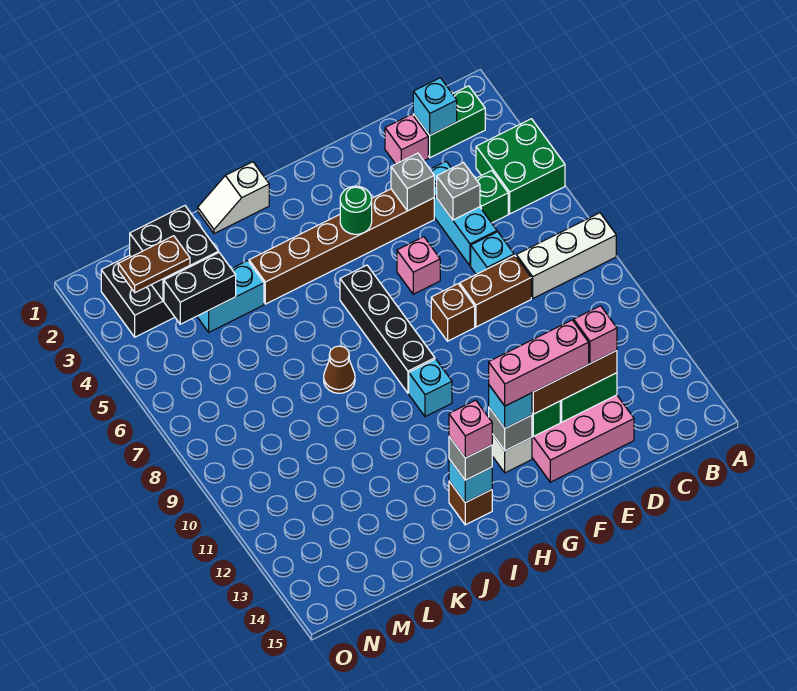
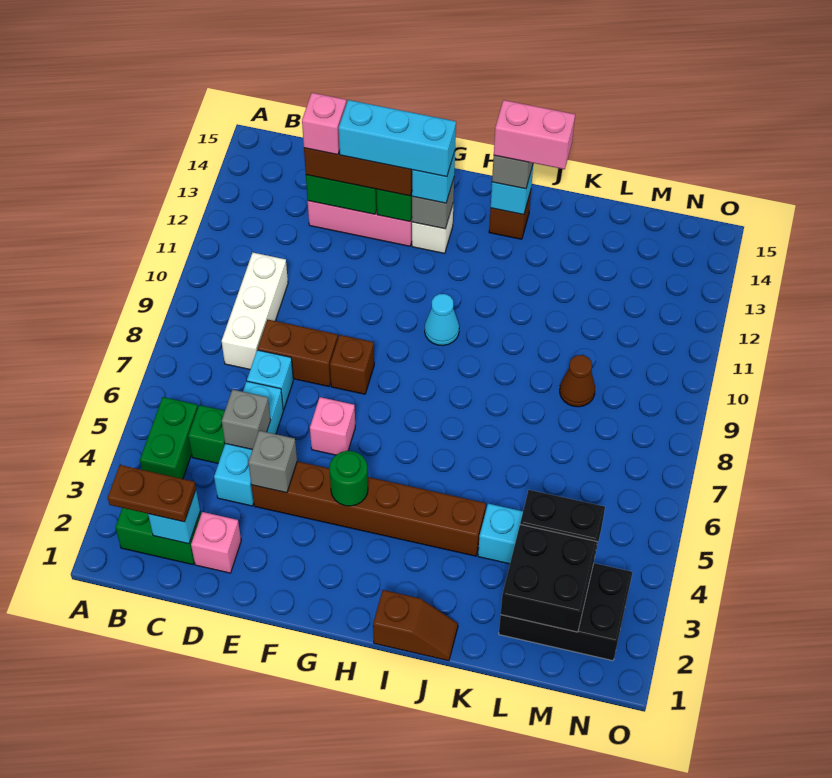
green 2x2 brick [476,119,565,214] -> green 1x2 brick [140,397,198,479]
white 1x3 brick [516,213,616,298] -> white 1x3 brick turned to [222,252,288,369]
pink 1x3 brick [489,320,589,406] -> cyan 1x3 brick [339,100,456,177]
black 1x4 brick [340,265,435,393] -> none
cyan 1x1 brick [409,359,452,417] -> cyan 1x1 cone [425,294,459,345]
white 1x2 slope [198,162,269,234] -> brown 1x2 slope [373,590,458,661]
pink 1x1 brick [449,400,492,458] -> pink 1x2 brick [494,100,575,169]
brown 1x1 cone [324,346,355,393] -> brown 1x1 cone moved to [560,355,595,407]
brown 1x2 plate [118,236,190,293] -> brown 1x2 plate moved to [108,465,196,522]

